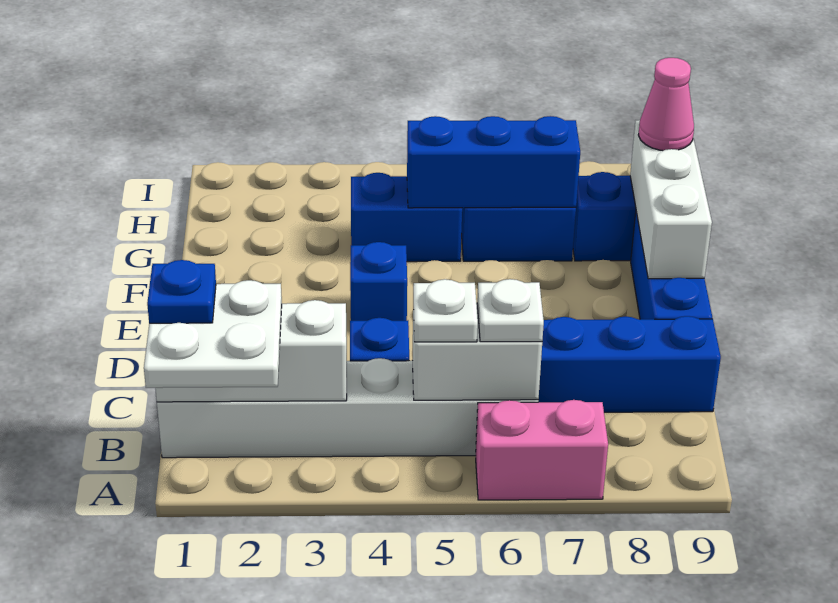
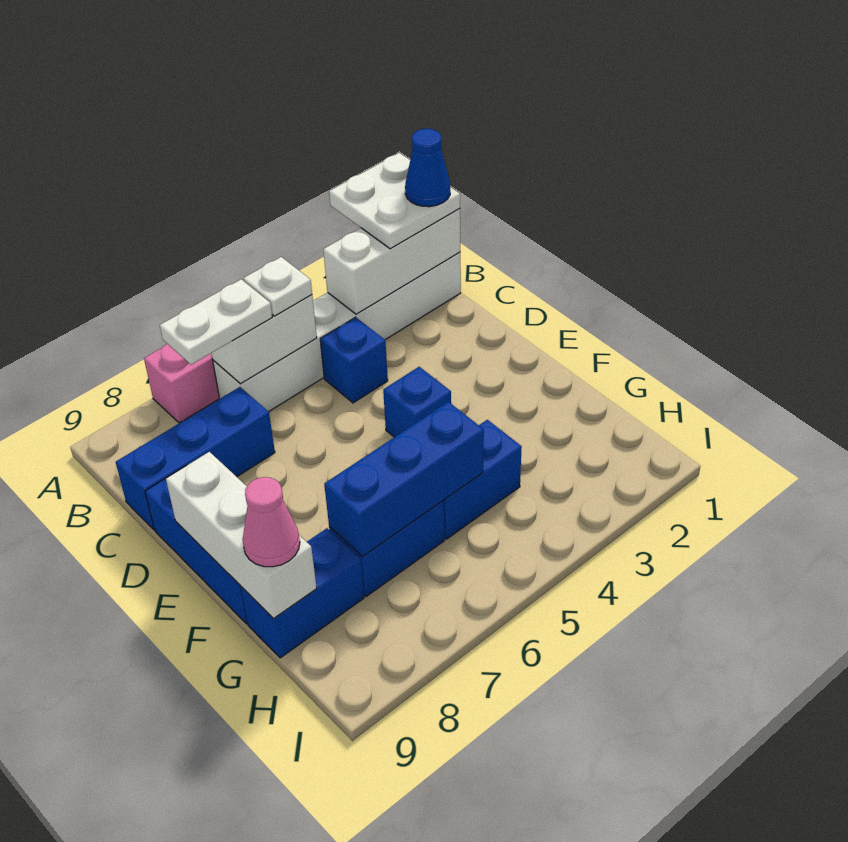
blue 1x1 plate [147,260,216,323] -> blue 1x1 cone [405,129,450,207]
white 1x1 plate [477,279,544,342] -> white 1x2 plate [160,279,272,365]

